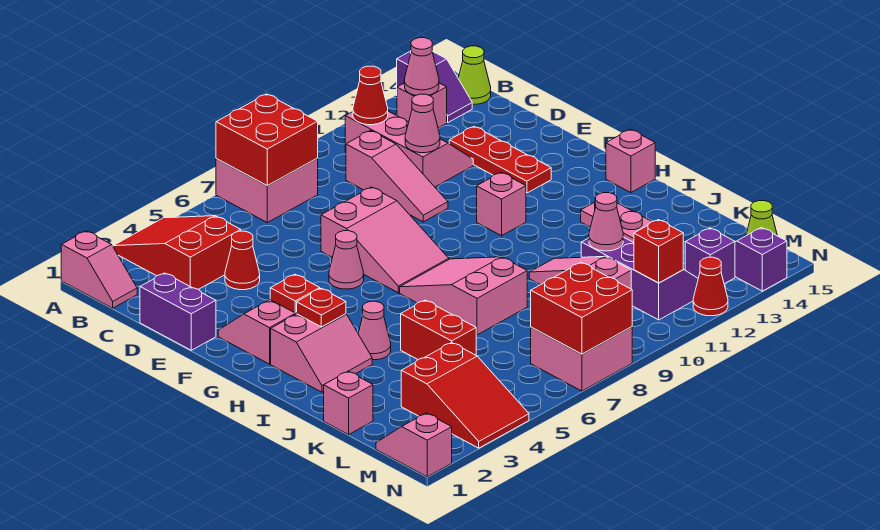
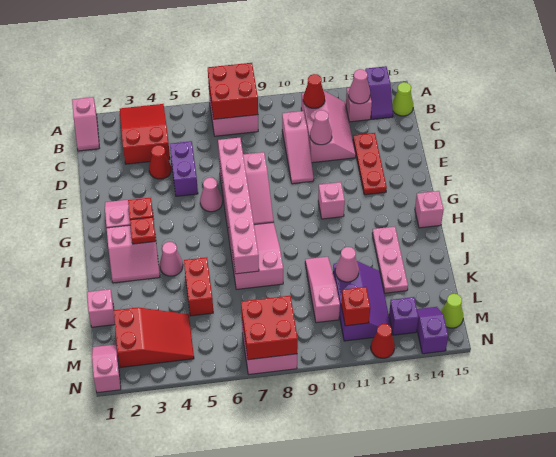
purple 1x2 brick [140,273,216,350] -> purple 1x2 brick moved to [170,141,198,196]
none -> pink 1x6 brick [218,138,259,274]
red 2x3 slope [401,343,529,448] -> red 2x3 slope turned to [114,308,194,368]

